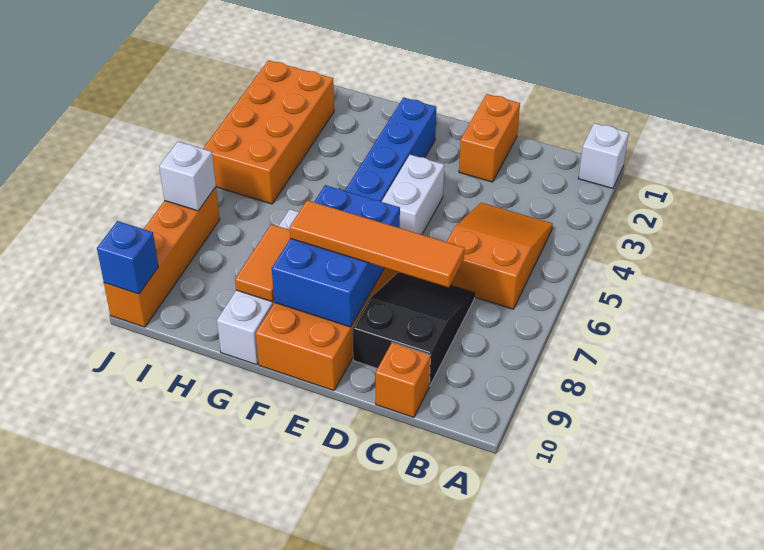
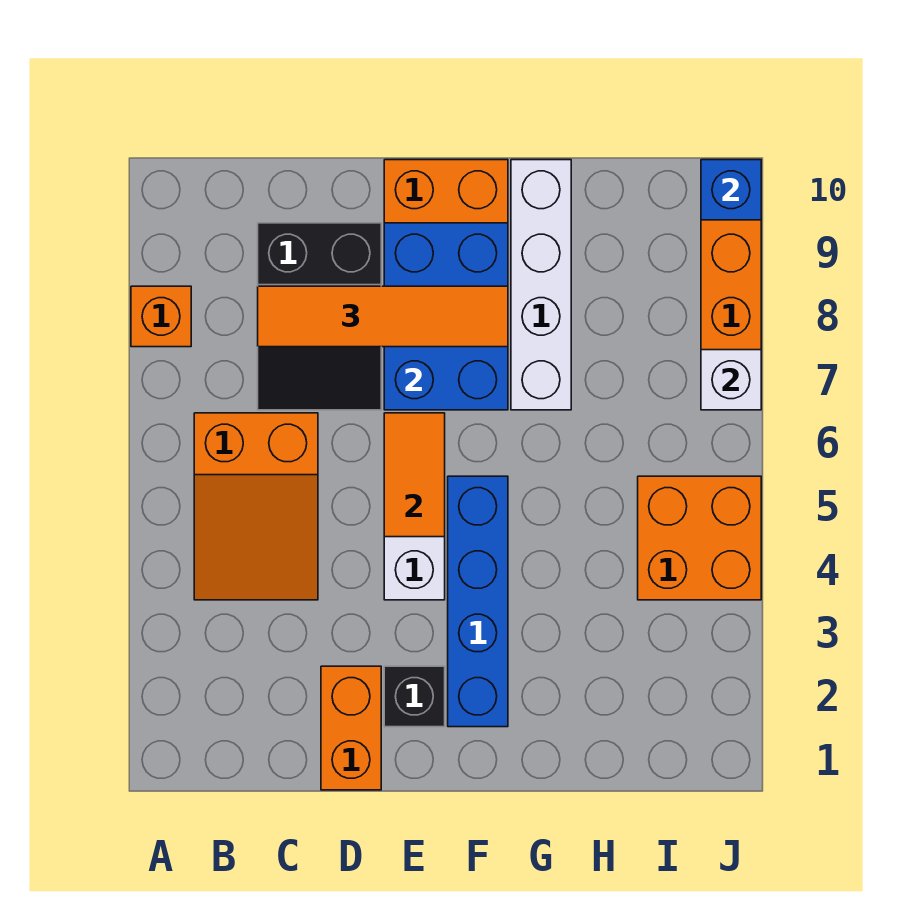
white 1x1 brick [579,123,629,188] -> none
orange 1x1 brick [376,343,431,417] -> orange 1x1 brick moved to [131,286,191,347]
none -> black 1x1 brick [384,666,445,727]
orange 1x2 tile [235,224,290,302] -> orange 1x2 tile moved to [384,413,445,537]
orange 2x4 brick [203,60,334,204] -> orange 2x2 brick [638,476,761,600]

